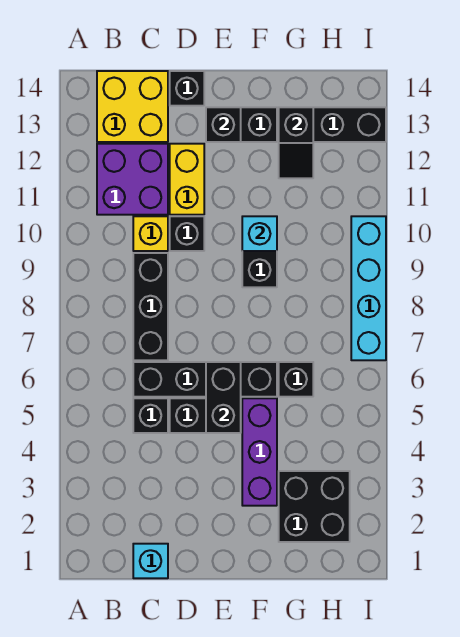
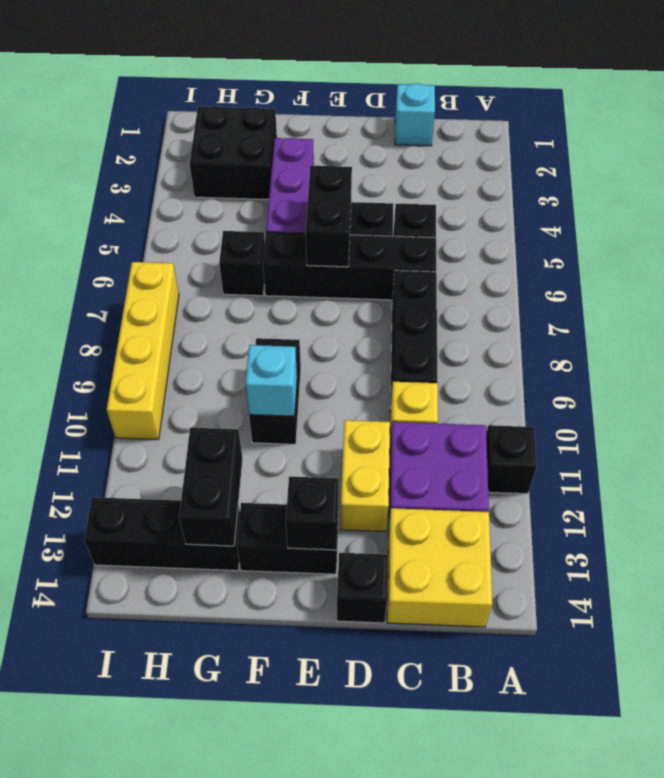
black 1x1 brick [170,216,204,251] -> black 1x1 brick moved to [486,425,537,494]
black 1x2 slope [279,107,313,178] -> black 1x2 brick [179,428,243,546]
cyan 1x4 brick [351,216,386,360] -> yellow 1x4 brick [107,262,179,440]

